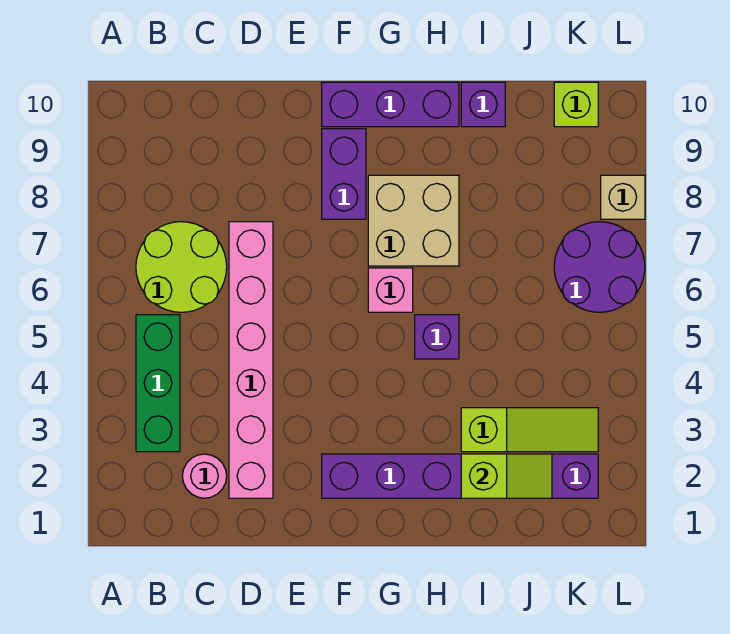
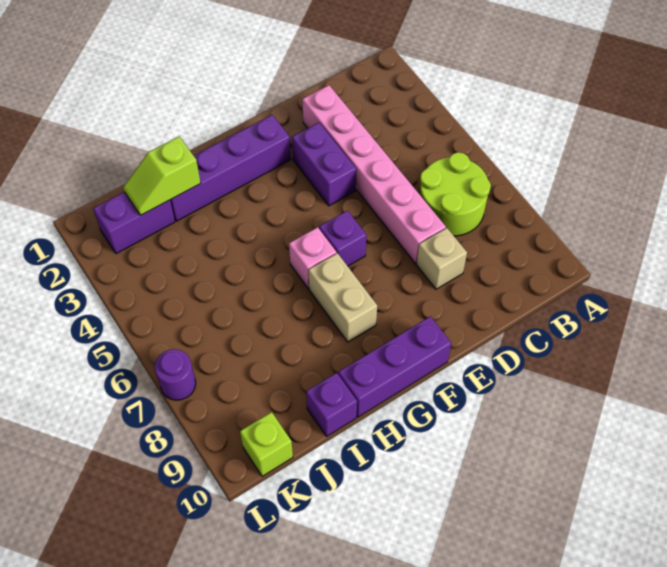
green 1x3 brick [136,315,180,452] -> none
pink 1x1 round brick [182,454,227,498] -> none
purple 1x2 brick [322,129,366,219] -> purple 1x2 brick moved to [292,123,356,206]
tan 2x2 brick [368,175,459,266] -> tan 1x2 brick [308,253,377,342]
purple 1x1 brick [415,315,459,359] -> purple 1x1 brick moved to [319,211,367,266]
lime 1x3 slope [461,408,598,452] -> none
purple 2x2 round brick [554,222,645,312] -> purple 1x1 round brick [155,349,196,400]
tan 1x1 brick [601,175,645,219] -> tan 1x1 brick moved to [417,228,467,289]

